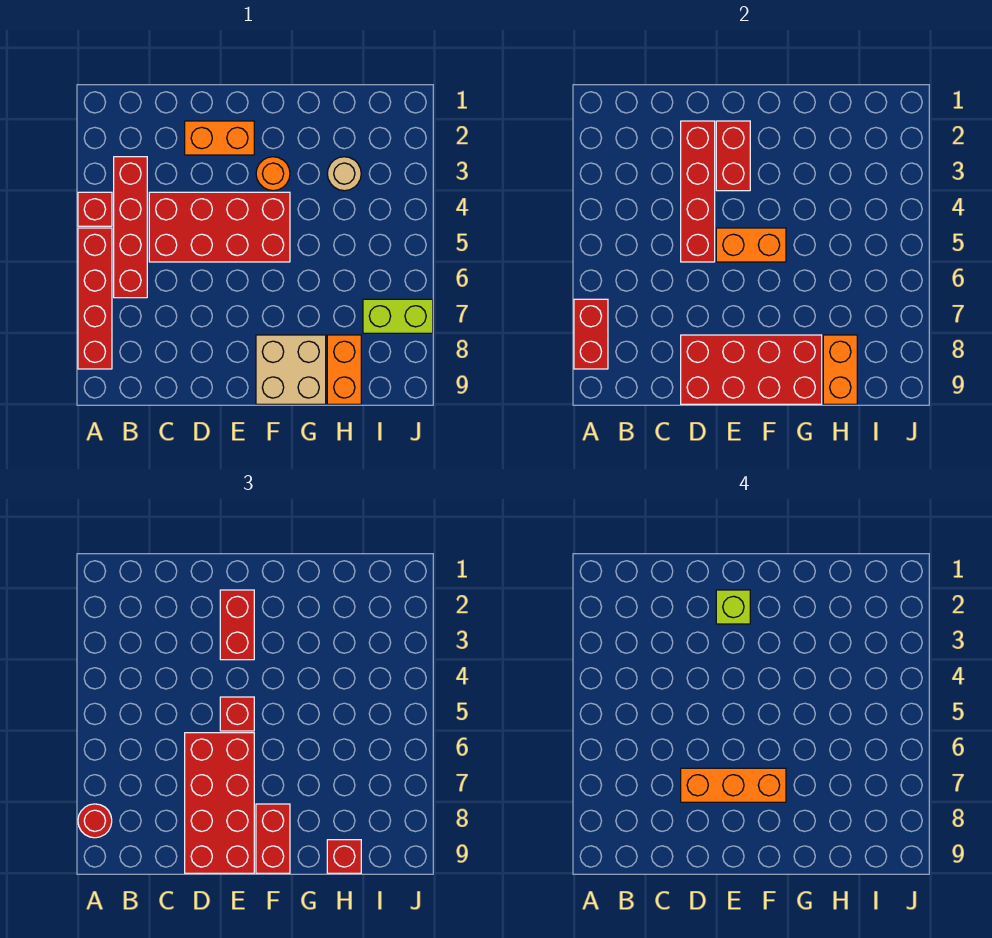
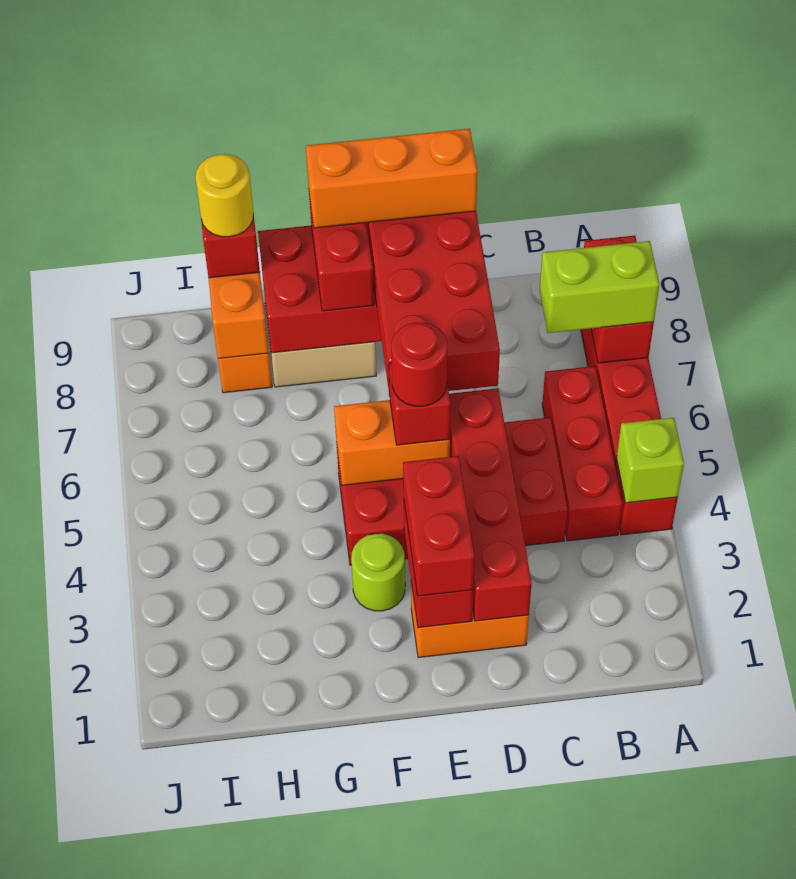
red 1x1 round brick [78,804,112,838] -> red 1x1 round brick moved to [391,322,447,406]
red 1x4 brick [114,157,147,298] -> red 1x3 brick [542,366,623,541]
orange 1x3 brick [681,768,786,802] -> orange 1x3 brick moved to [306,129,477,228]
lime 1x1 brick [716,590,750,624] -> lime 1x1 brick moved to [616,418,684,503]
orange 1x1 round brick [256,157,290,191] -> lime 1x1 round brick [351,533,405,611]
tan 1x1 round brick [327,157,361,191] -> none
none -> yellow 1x1 round brick [196,154,254,237]
lime 1x2 brick [363,299,433,333] -> lime 1x2 brick moved to [540,241,659,333]

